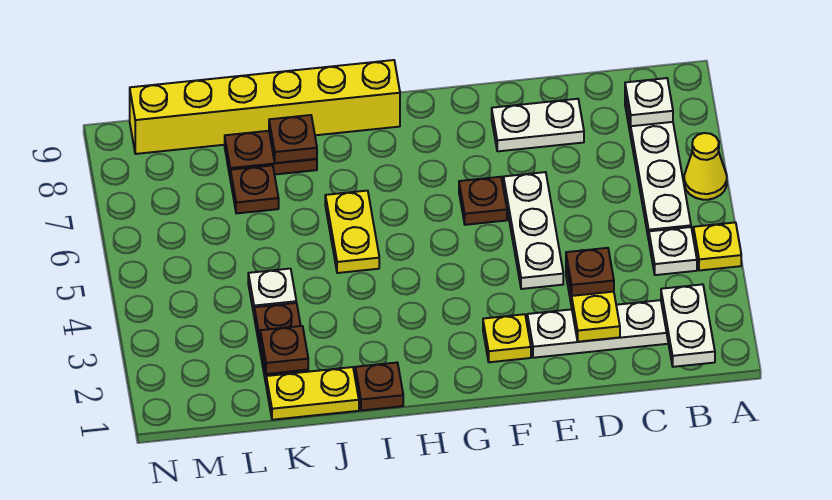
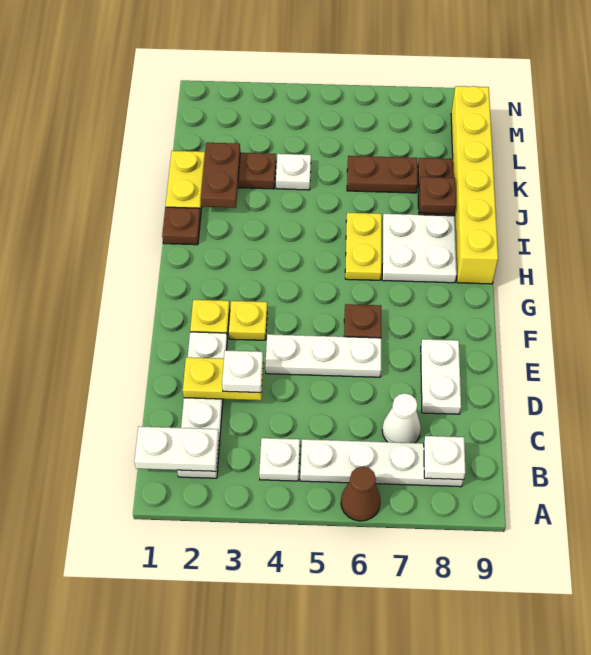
yellow 1x1 plate [693,222,741,271] -> yellow 1x1 plate moved to [229,301,267,340]
yellow 1x1 cone [684,133,727,200] -> brown 1x1 cone [341,467,380,521]
none -> white 1x1 cone [382,393,421,443]
brown 1x1 plate [566,248,614,296] -> white 1x1 plate [222,350,263,393]
none -> white 2x2 plate [382,214,457,283]
yellow 1x2 plate [325,191,379,273] -> yellow 1x2 plate turned to [345,213,382,280]
brown 1x1 plate [260,326,308,374] -> brown 1x2 plate [201,143,240,208]
brown 1x1 plate [230,165,279,214] -> brown 1x2 plate [347,156,418,193]

